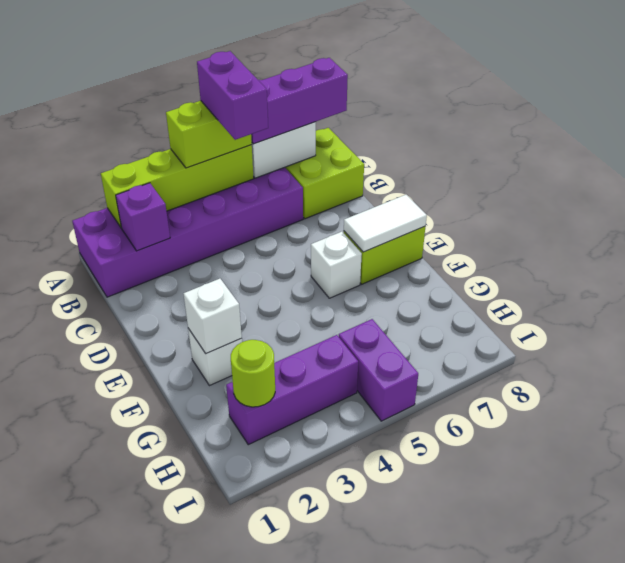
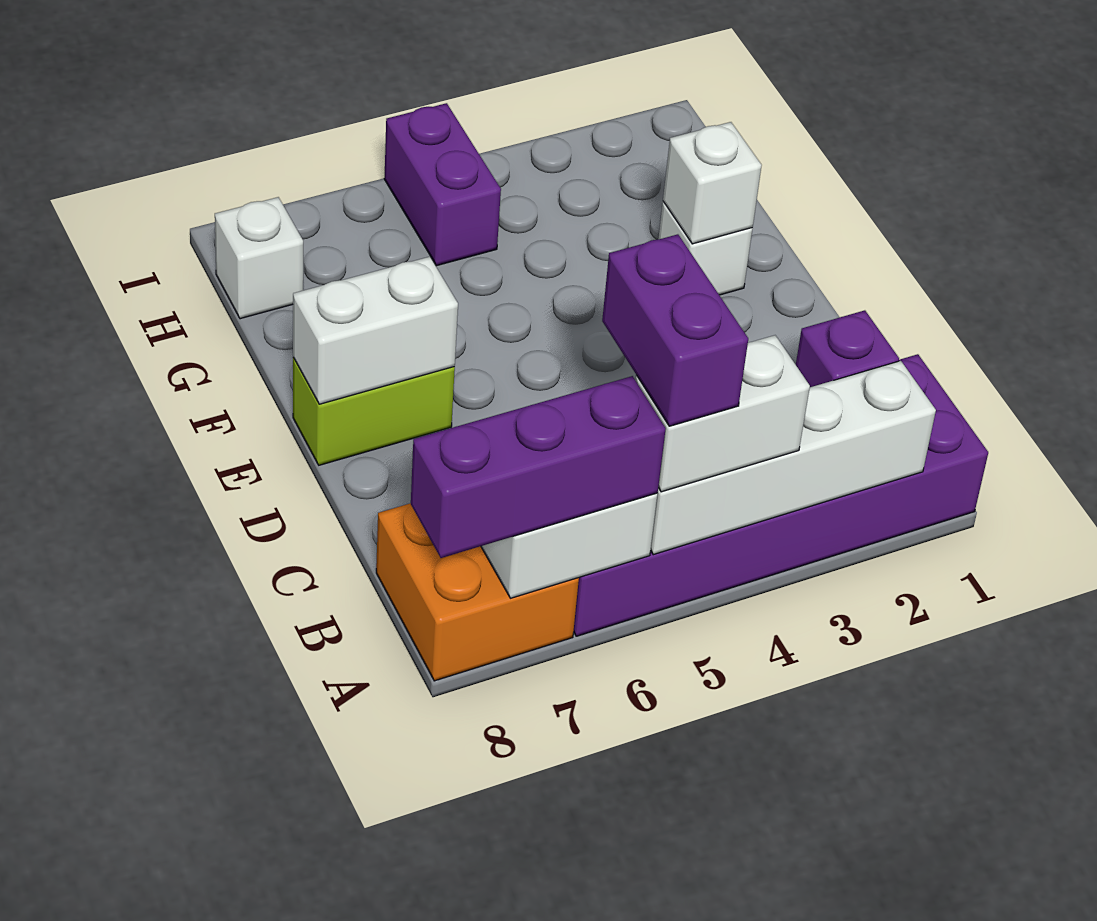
lime 1x4 brick [101,145,254,228] -> white 1x4 brick [651,361,936,555]
lime 1x2 brick [166,101,252,168] -> white 1x2 brick [635,335,810,492]
lime 2x2 brick [285,128,364,219] -> orange 2x2 brick [376,503,579,681]
white 1x1 brick [311,232,362,298] -> white 1x1 brick moved to [215,197,303,319]
white 1x2 tile [344,195,427,252] -> white 1x2 brick [293,257,458,404]
purple 1x3 brick [226,335,358,445] -> none
lime 1x1 round brick [231,340,275,407] -> none

